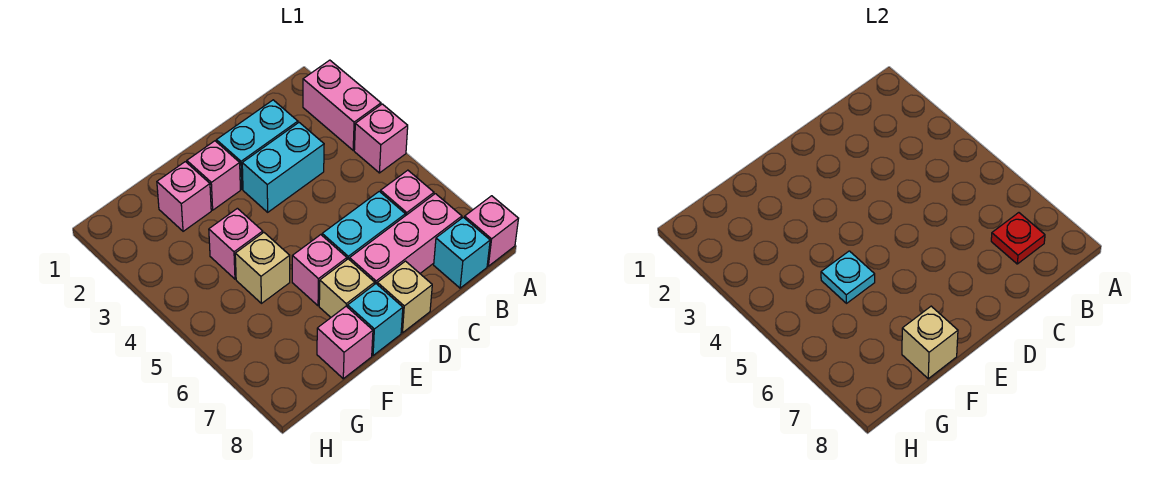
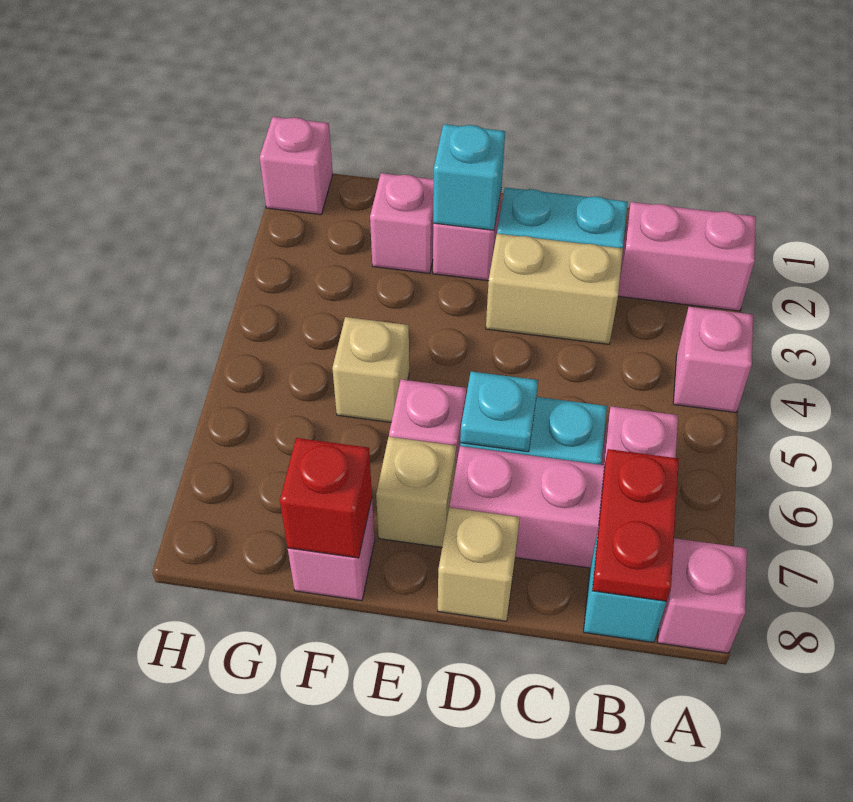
pink 1x2 brick [303,60,381,150] -> pink 1x2 brick turned to [618,202,756,311]
red 1x1 plate [991,213,1045,264] -> red 1x2 plate [592,449,679,601]
cyan 1x2 brick [242,123,324,212] -> tan 1x2 brick [486,234,623,344]
cyan 1x1 brick [348,284,403,356] -> cyan 1x1 brick moved to [433,124,505,230]
pink 1x1 brick [209,208,263,279] -> pink 1x1 brick moved to [260,117,333,215]
cyan 1x1 plate [821,251,875,303] -> cyan 1x1 plate moved to [460,372,538,452]
tan 1x1 brick [902,306,958,379] -> red 1x1 brick [280,438,372,558]

